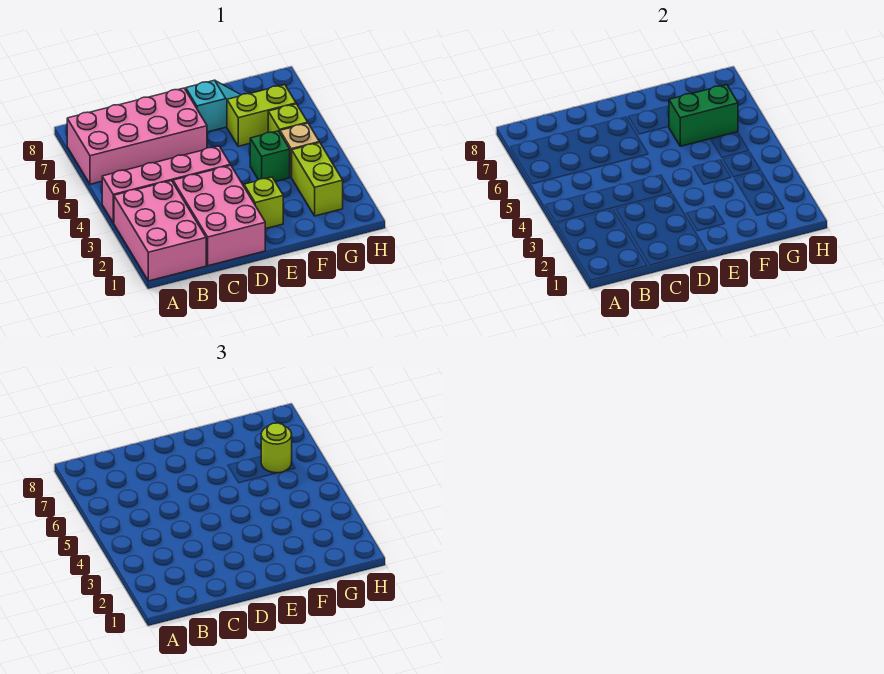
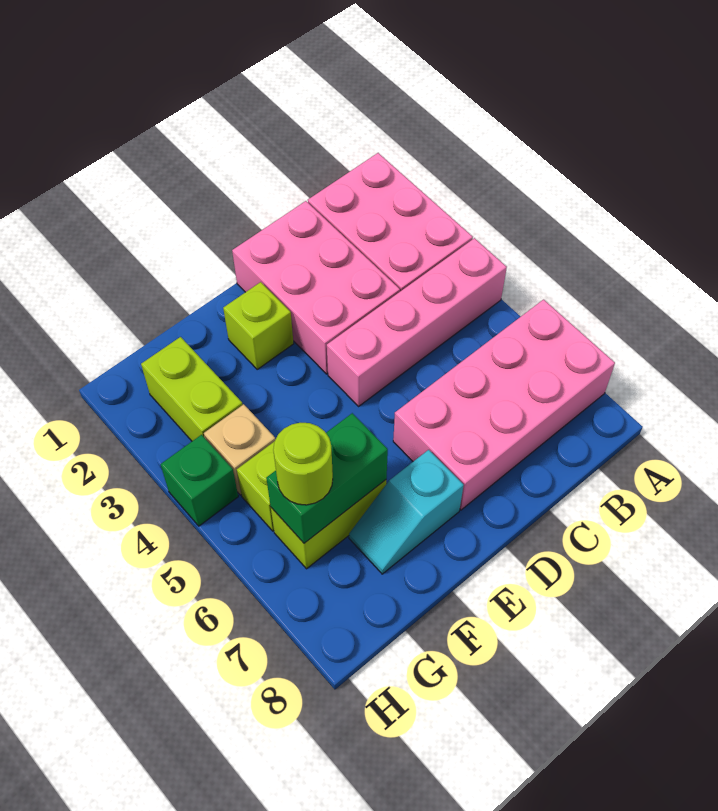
green 1x1 brick [250,131,290,182] -> green 1x1 brick moved to [160,435,238,526]

